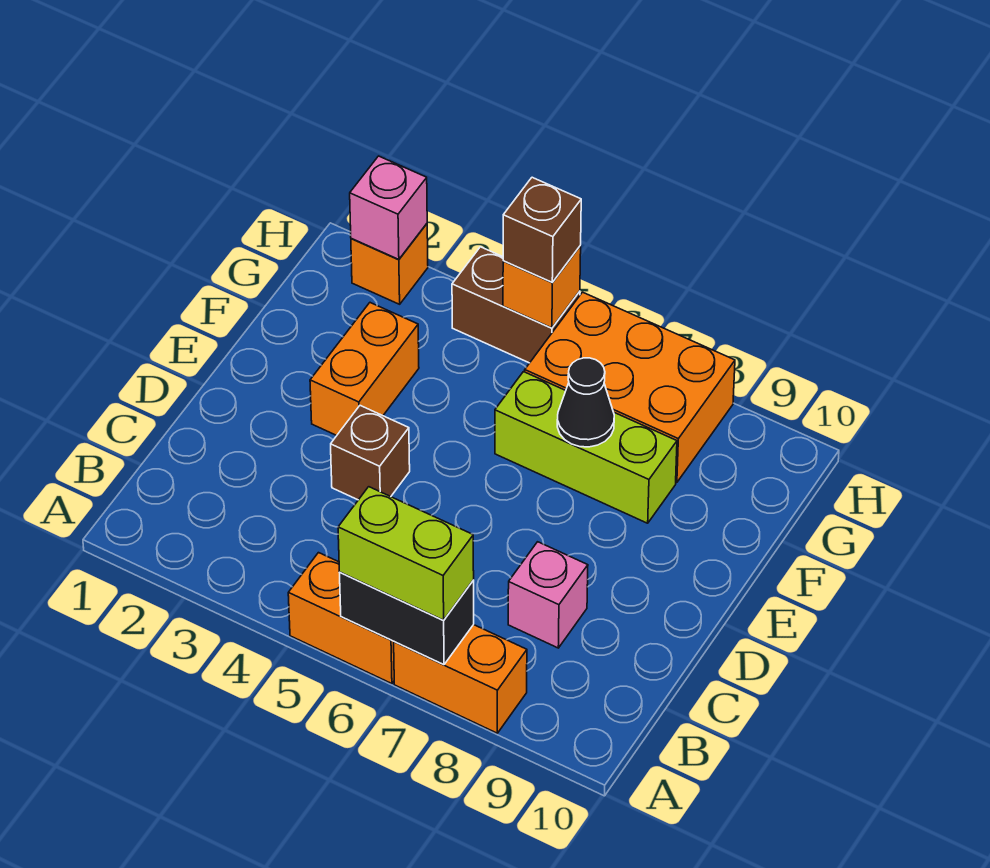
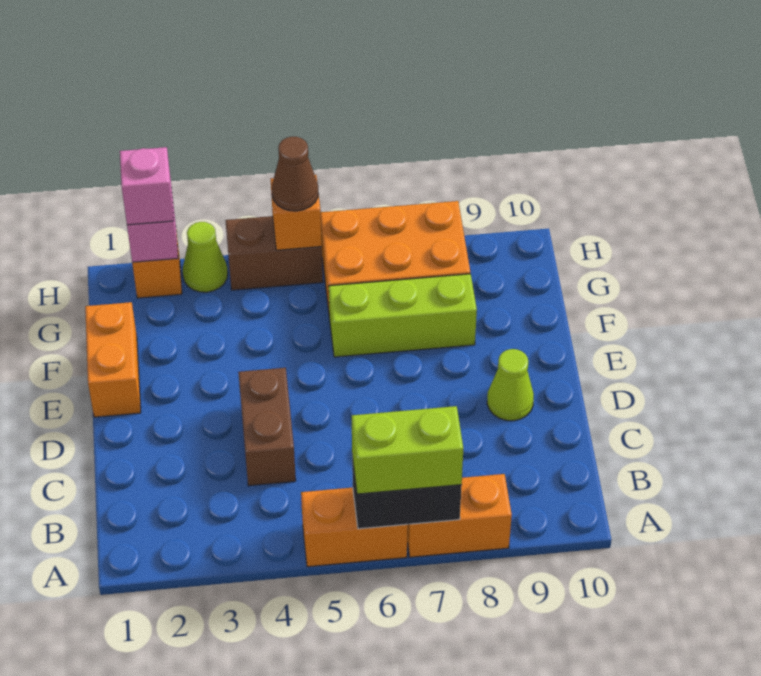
pink 1x1 brick [508,542,588,648] -> pink 1x1 brick moved to [120,147,174,225]
brown 1x1 brick [331,406,410,500] -> brown 1x2 brick [238,368,296,486]
none -> lime 1x1 cone [487,349,534,421]
orange 1x2 brick [310,303,419,435] -> orange 1x2 brick moved to [85,302,141,417]
black 1x1 cone [557,358,614,447] -> none
none -> lime 1x1 cone [183,222,228,292]
brown 1x1 brick [503,177,581,282] -> brown 1x1 cone [272,137,318,211]

